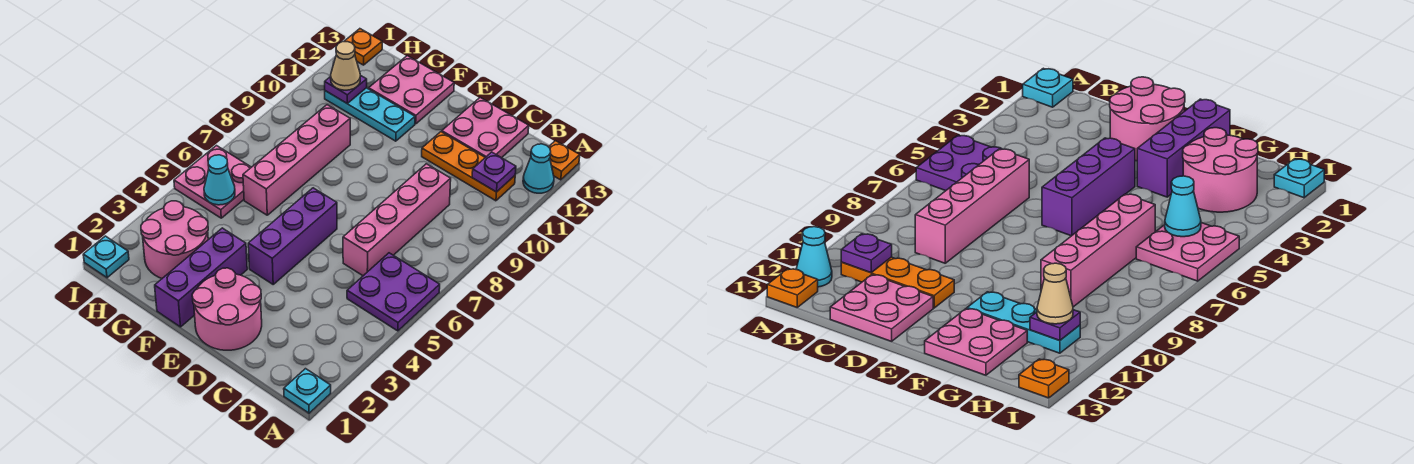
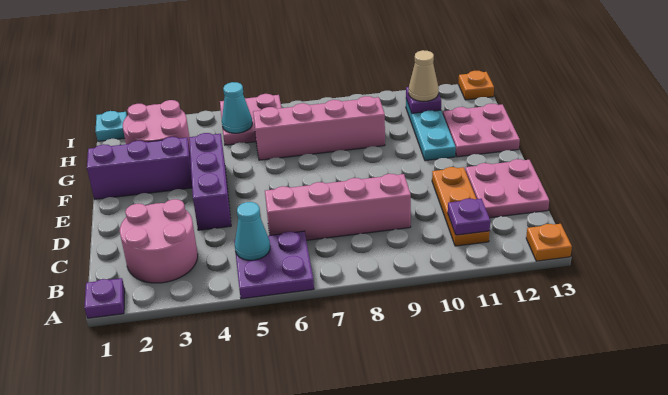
cyan 1x1 plate [284,369,331,413] -> purple 1x1 plate [84,278,125,318]
cyan 1x1 cone [523,144,554,193] -> cyan 1x1 cone moved to [235,202,270,260]
pink 2x2 round brick [192,268,262,350] -> pink 2x2 round brick moved to [120,199,198,283]
purple 1x3 brick [248,188,337,284] -> purple 1x3 brick turned to [189,133,231,230]

